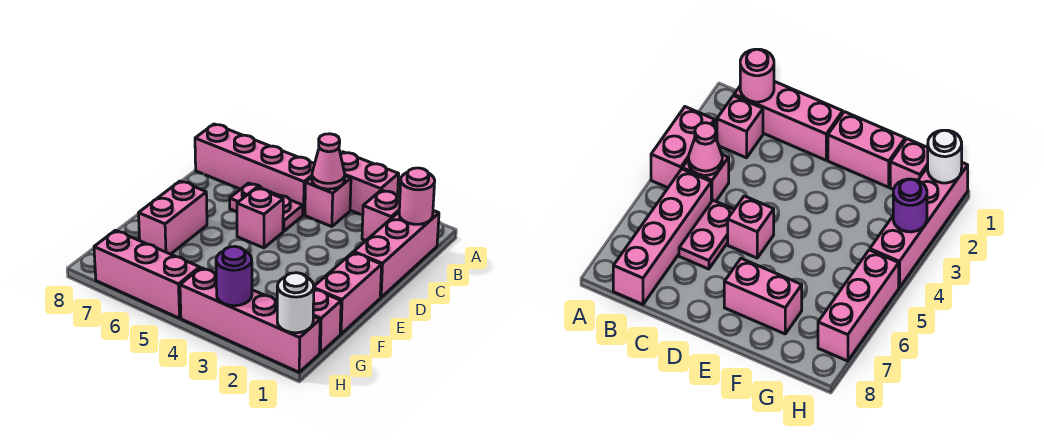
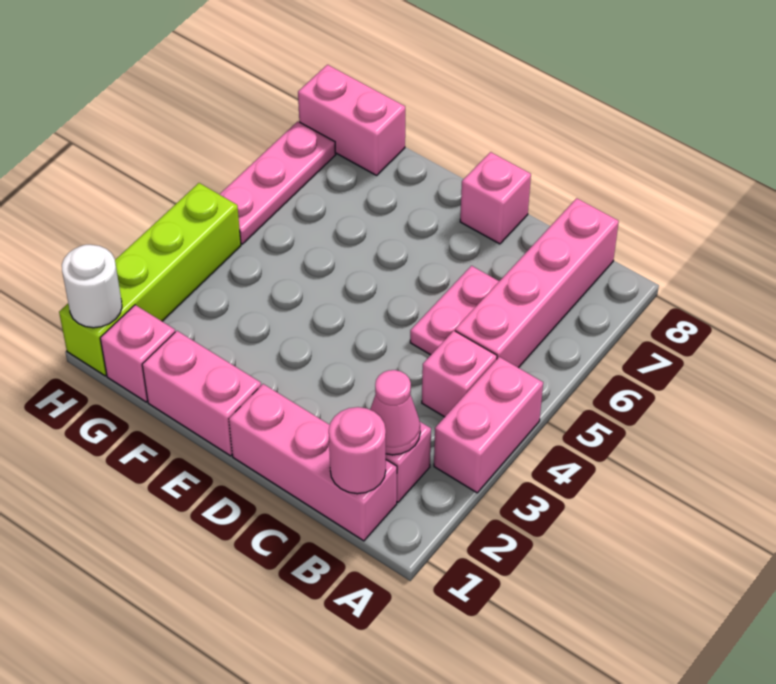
pink 1x1 cone [312,134,345,189] -> pink 1x1 cone moved to [370,370,420,455]
pink 1x1 brick [237,188,283,248] -> pink 1x1 brick moved to [460,152,531,244]
pink 1x2 brick [139,181,207,254] -> pink 1x2 brick moved to [298,65,405,175]
pink 1x4 brick [180,268,320,372] -> lime 1x4 brick [59,183,241,376]
purple 1x1 round brick [216,247,252,306] -> none
pink 1x3 brick [94,230,200,318] -> pink 1x3 plate [219,121,336,244]

